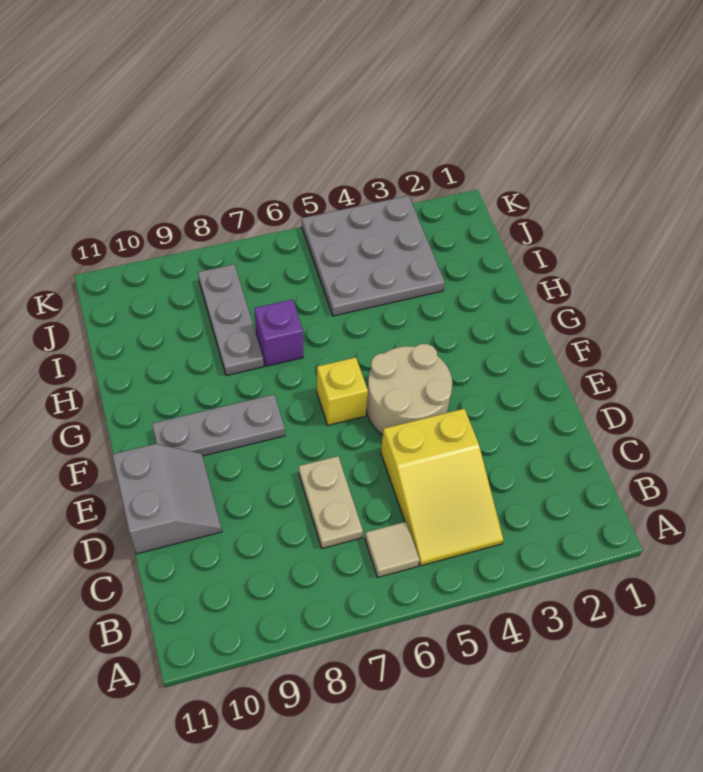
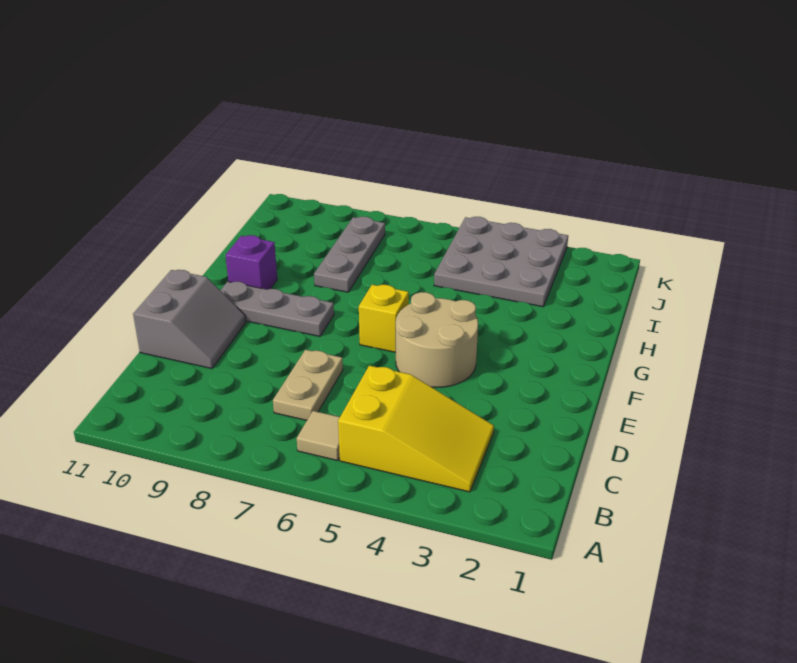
yellow 2x3 slope [381,409,503,566] -> yellow 2x3 slope turned to [338,366,494,492]
purple 1x1 brick [254,299,303,366] -> purple 1x1 brick moved to [225,235,277,290]

